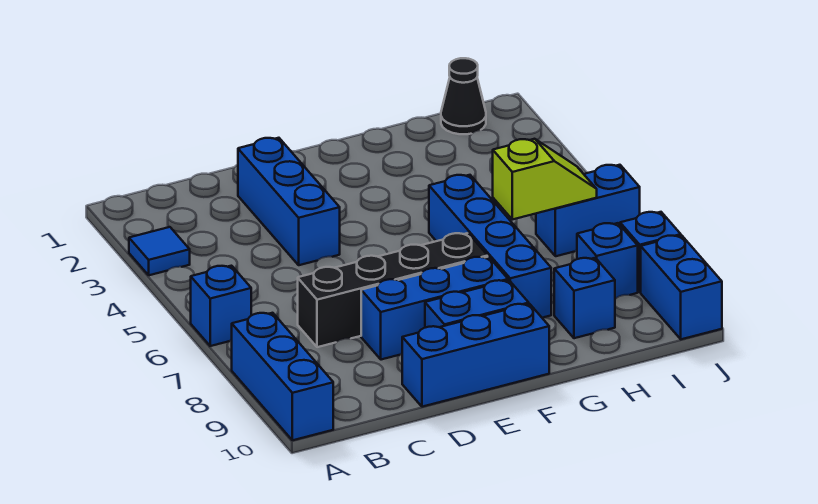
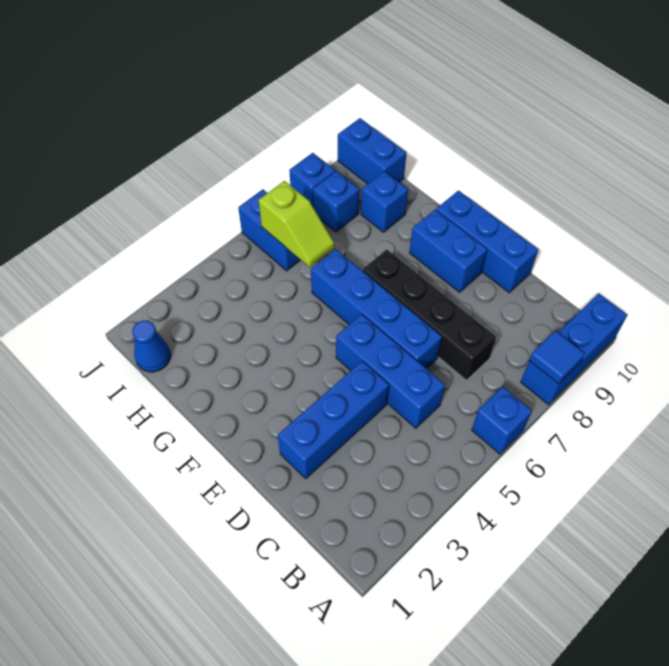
blue 1x1 tile [129,227,190,275] -> blue 1x1 tile moved to [529,331,585,384]
blue 1x3 brick [361,257,508,360] -> blue 1x3 brick moved to [336,314,445,428]
blue 1x4 brick [429,175,551,317] -> blue 1x4 brick turned to [311,249,442,369]
lime 1x2 slope [493,139,597,220] -> lime 1x2 slope turned to [259,181,334,267]
black 1x1 cone [441,58,486,134] -> blue 1x1 cone [132,321,171,372]
blue 1x2 brick [641,235,722,339] -> blue 1x2 brick turned to [338,118,407,184]

